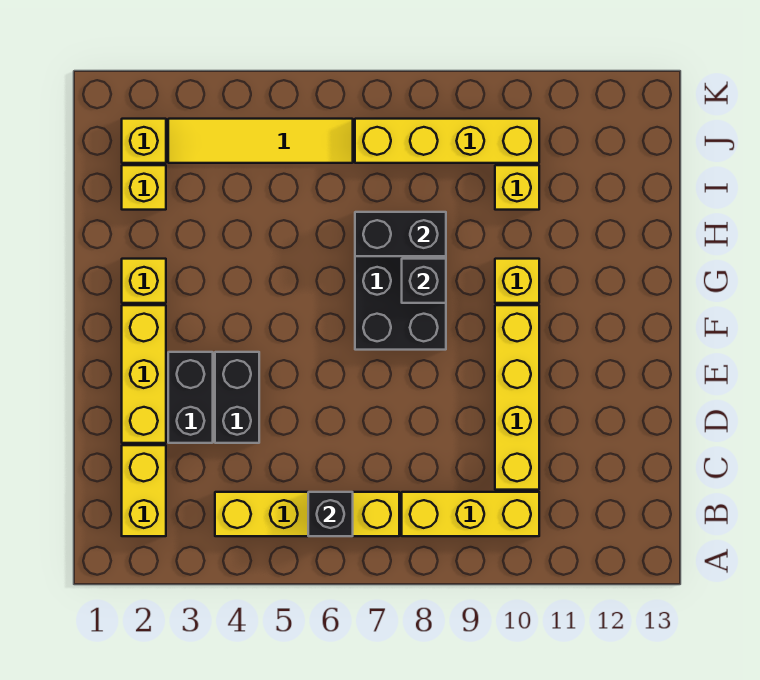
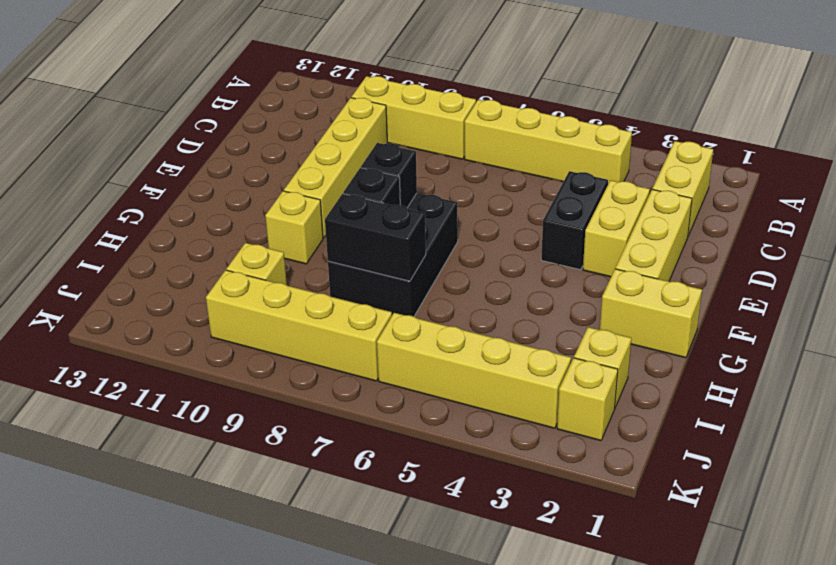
black 1x1 brick [308,492,353,536] -> black 1x1 brick moved to [361,143,417,208]
black 1x2 brick [168,352,213,443] -> yellow 1x2 brick [583,180,650,277]
yellow 1x1 brick [122,259,166,303] -> yellow 1x2 brick [600,269,702,358]
yellow 1x4 tile [168,119,353,163] -> yellow 1x4 brick [377,313,571,428]

